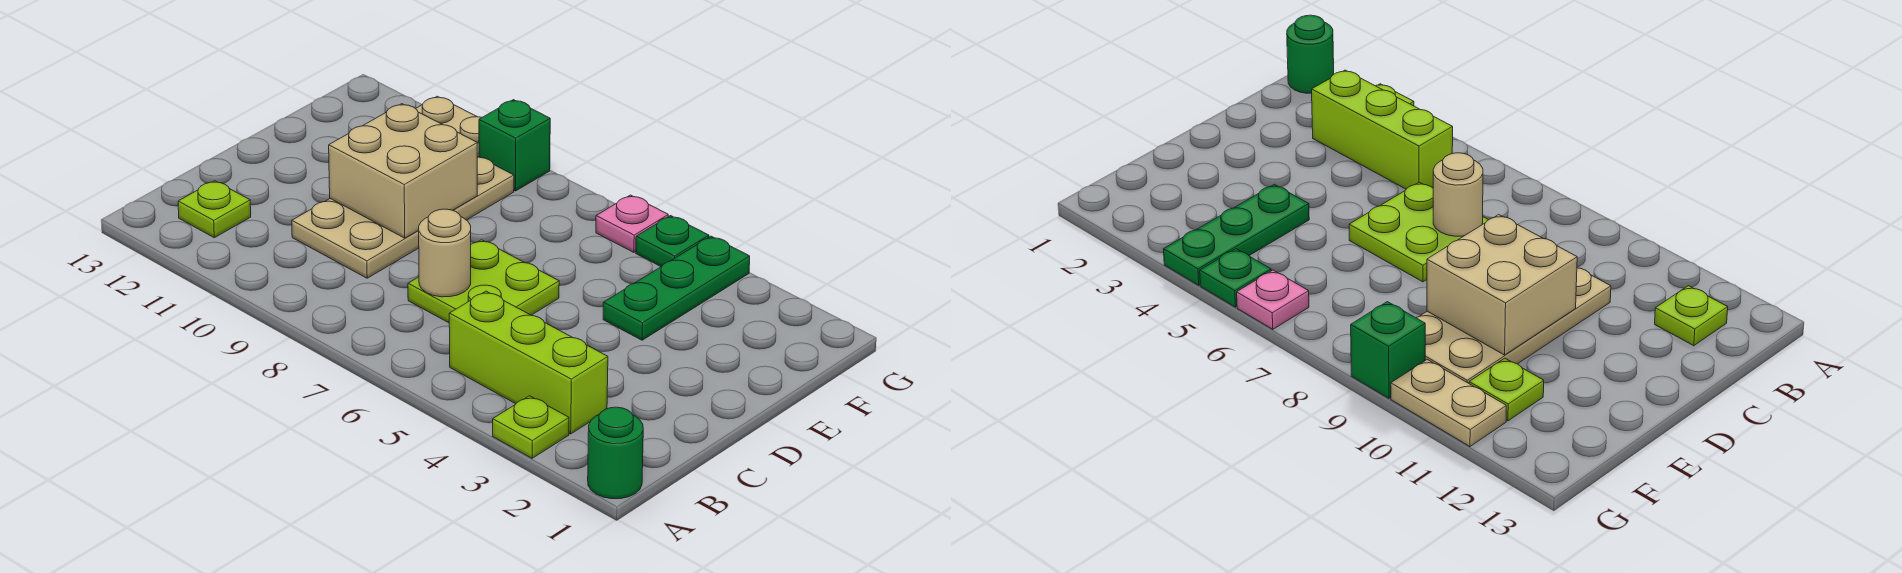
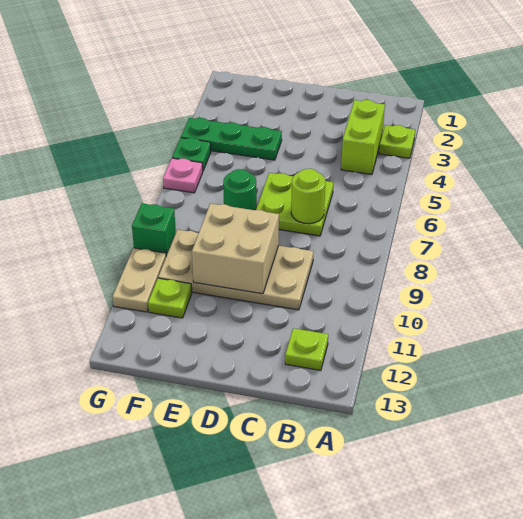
green 1x1 round brick [588,407,643,499] -> green 1x1 round brick moved to [223,169,257,210]
lime 1x3 brick [449,291,608,434] -> lime 1x2 brick [341,100,385,174]
tan 1x1 round brick [419,209,471,297] -> lime 1x1 round brick [291,169,325,224]

